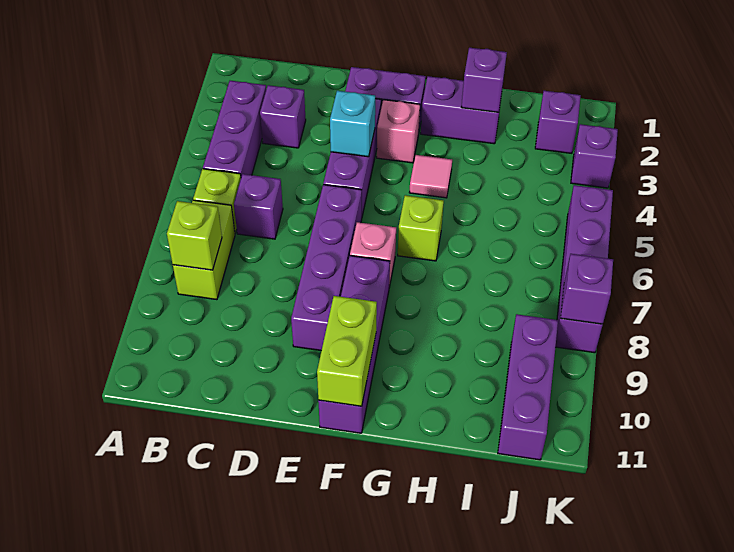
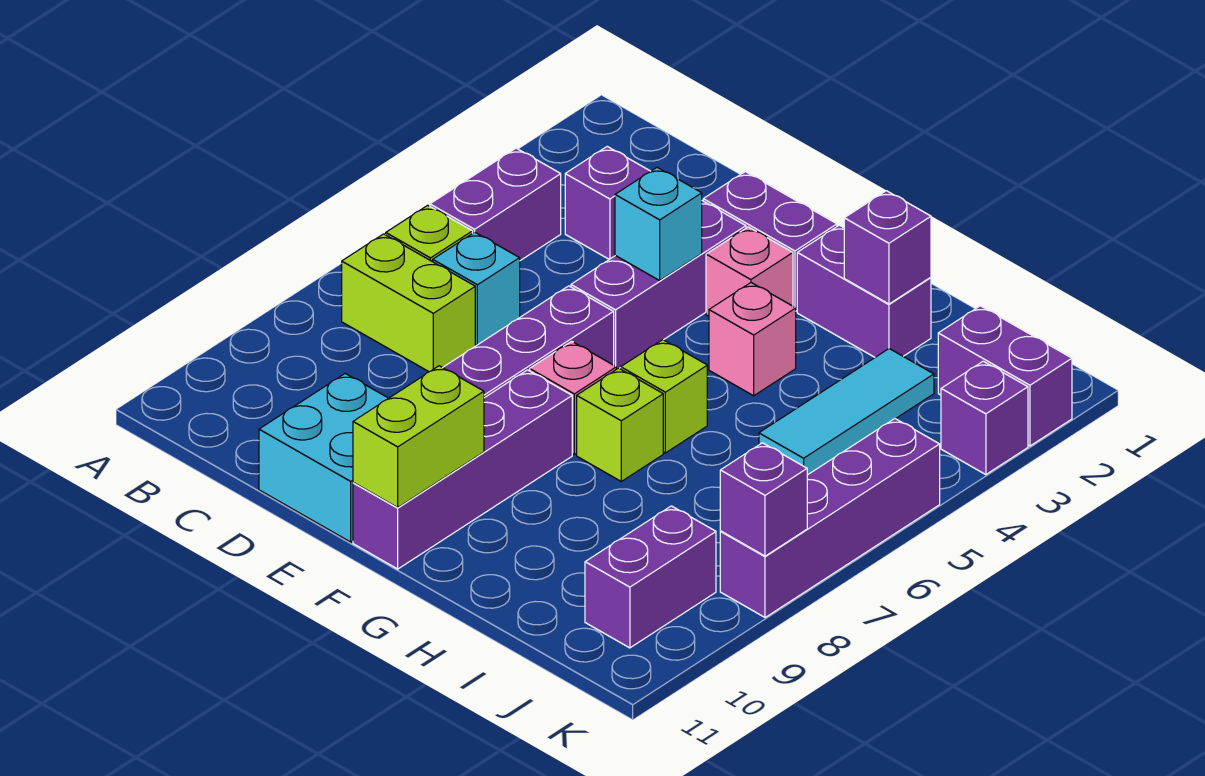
purple 1x3 brick [203,81,266,177] -> purple 1x2 brick [430,148,561,261]
lime 1x2 brick [173,200,235,300] -> lime 1x2 brick turned to [342,234,475,372]
lime 1x1 brick [167,201,222,270] -> lime 1x1 brick moved to [577,368,663,481]
purple 1x1 brick [234,174,283,239] -> cyan 1x1 brick [433,232,520,345]
none -> cyan 2x2 brick [259,374,388,542]
pink 1x1 tile [409,155,452,198] -> pink 1x1 brick [709,283,796,396]
none -> cyan 1x3 tile [759,349,934,475]
purple 1x1 brick [535,91,581,153] -> purple 1x2 brick [938,306,1072,446]
purple 1x3 brick [498,314,558,460] -> purple 1x2 brick [585,506,716,648]

